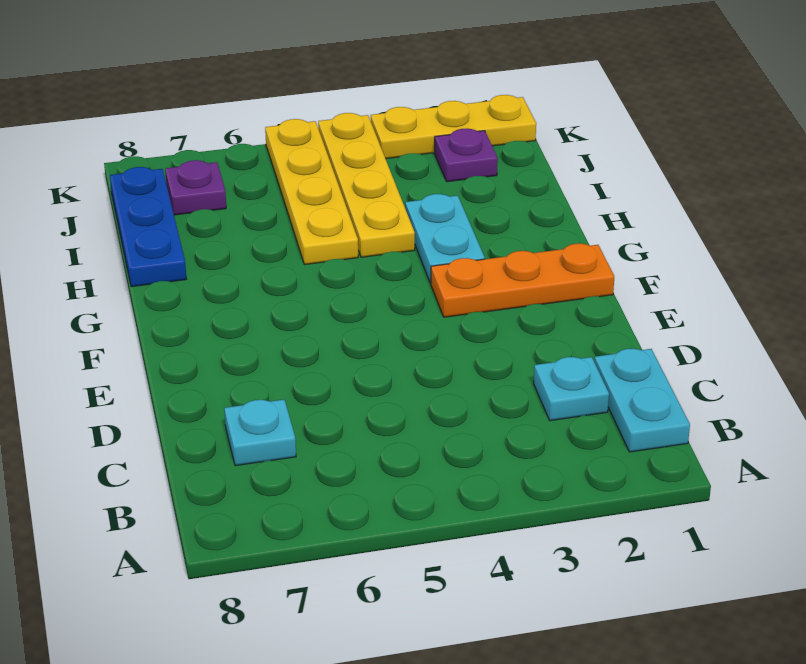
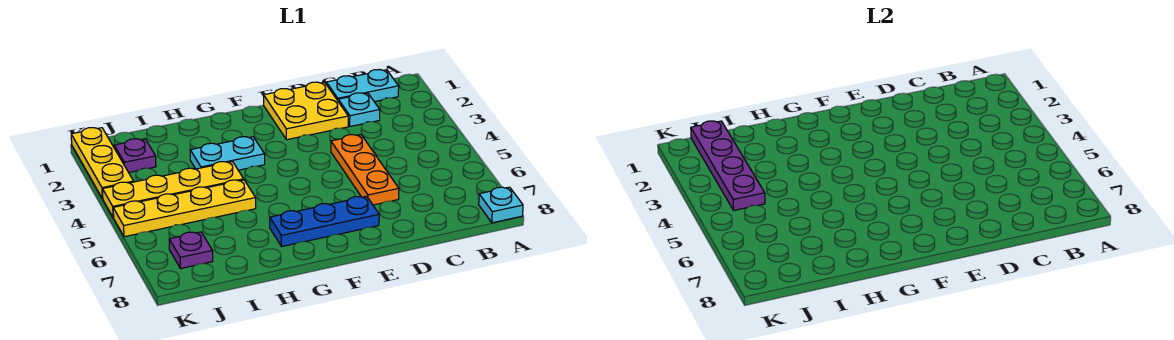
cyan 1x1 plate [224,400,296,466] -> cyan 1x1 plate moved to [479,187,523,223]
none -> yellow 2x2 plate [264,82,348,140]
orange 1x3 plate [431,243,614,317] -> orange 1x3 plate moved to [331,135,399,205]
blue 1x3 plate [110,167,186,287] -> blue 1x3 plate moved to [270,196,379,247]
none -> purple 1x4 plate [691,121,765,210]

